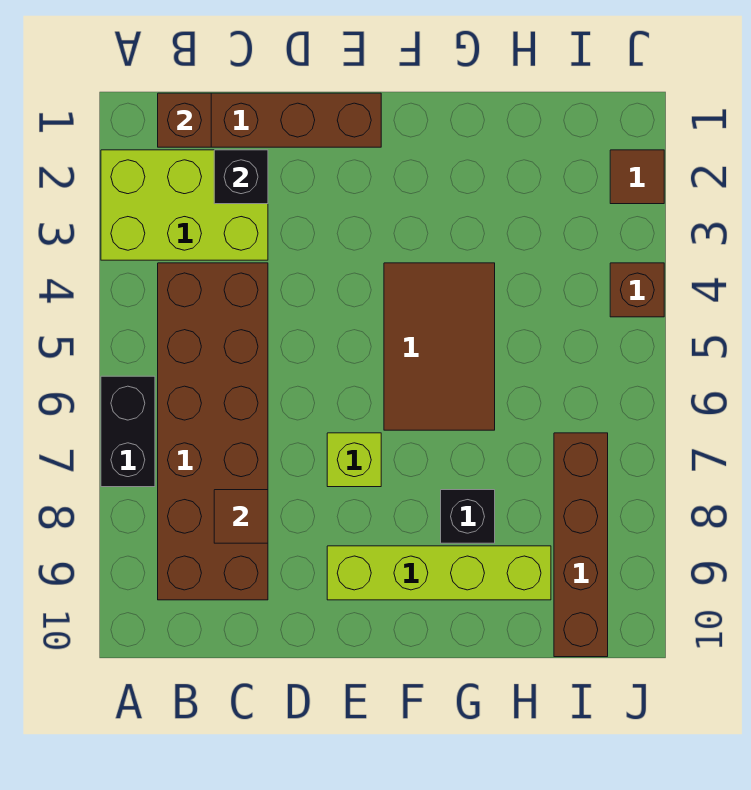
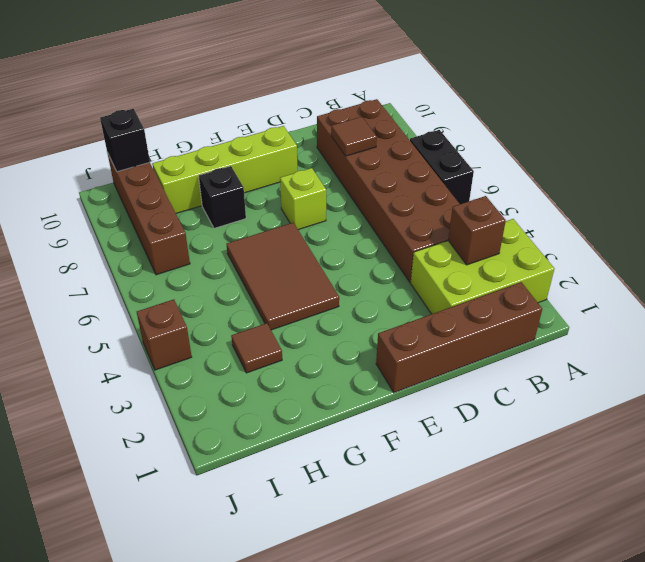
brown 1x1 brick [158,93,211,147] -> brown 1x1 brick moved to [448,196,506,265]
black 1x1 brick [214,150,268,204] -> black 1x1 brick moved to [100,109,150,172]
brown 1x1 tile [610,150,664,204] -> brown 1x1 tile moved to [231,323,282,373]

